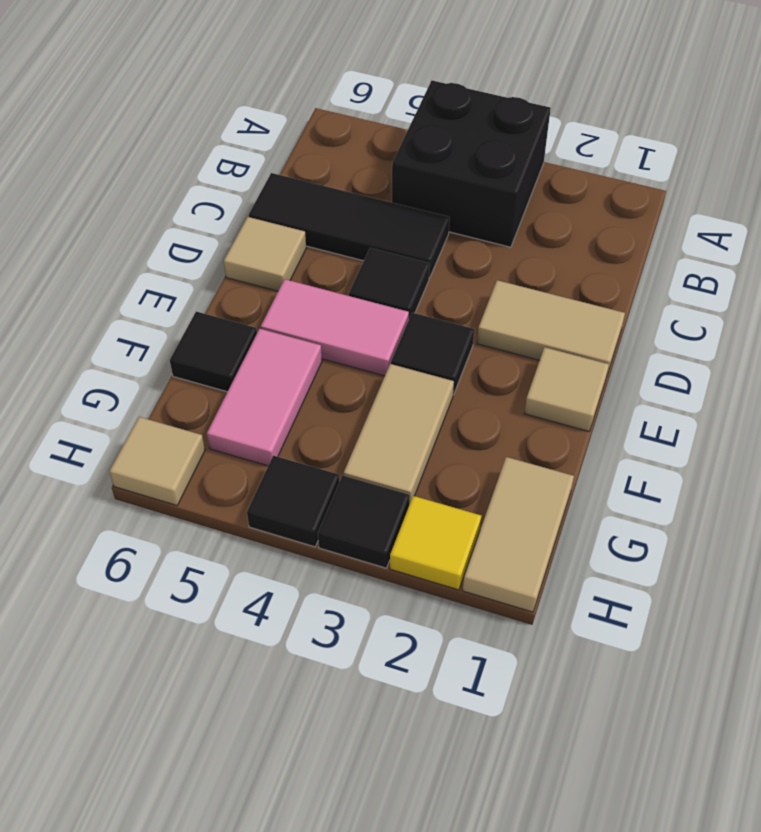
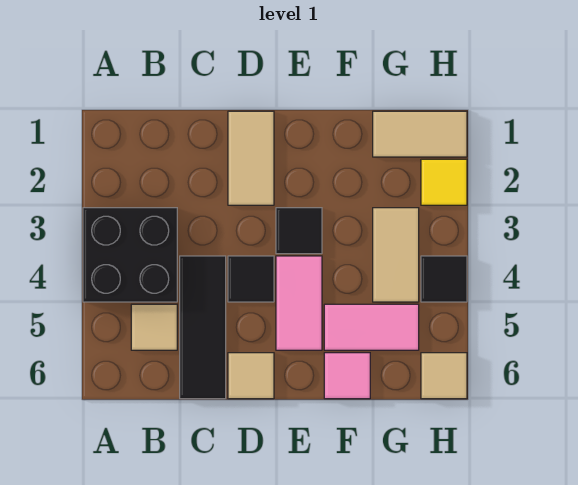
tan 1x1 tile [524,347,609,431] -> tan 1x1 tile moved to [131,304,177,350]
tan 1x2 tile [344,364,454,504] -> tan 1x2 tile turned to [373,208,419,302]
black 1x1 tile [170,312,257,392] -> pink 1x1 tile [324,353,370,399]
black 1x1 tile [318,476,410,568] -> none

